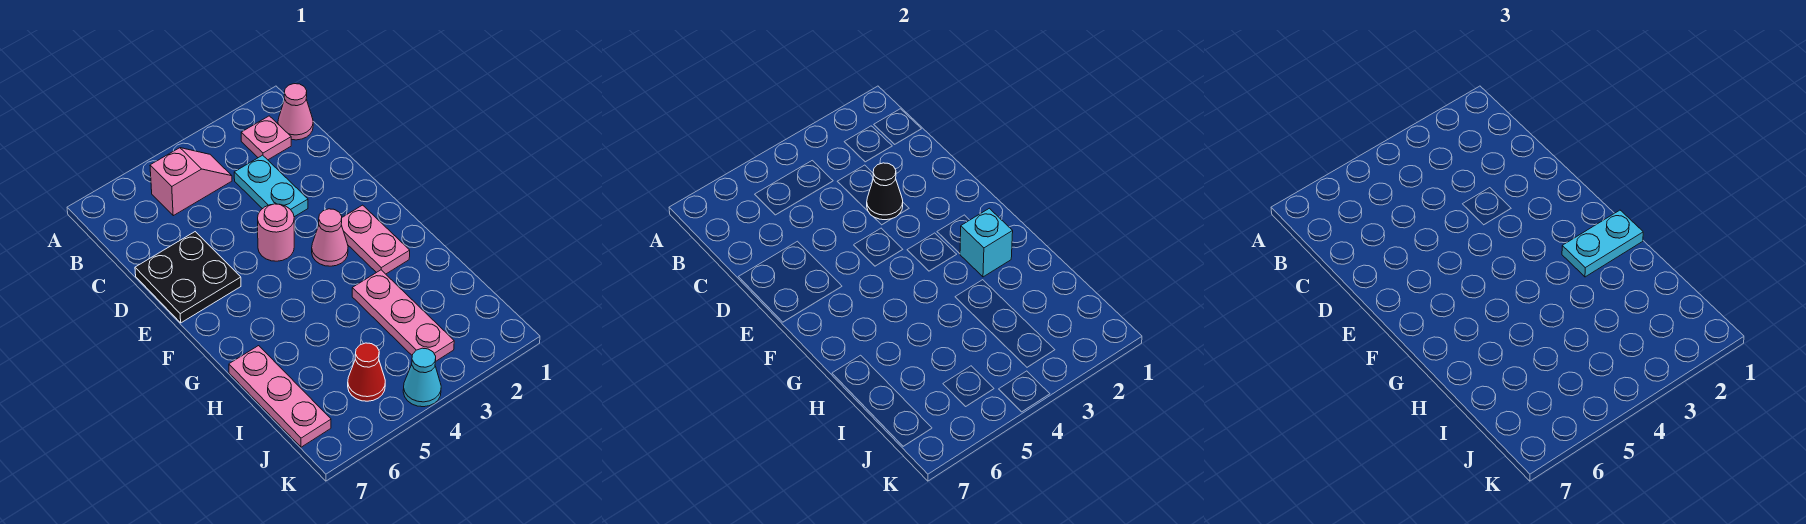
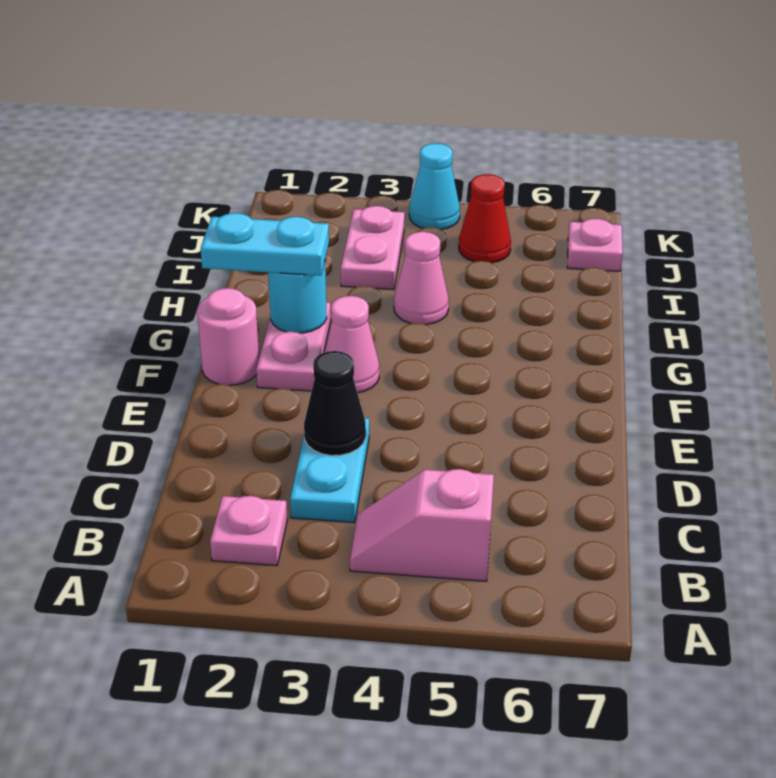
pink 1x1 cone [278,84,313,140] -> pink 1x1 cone moved to [394,232,449,325]
black 2x2 plate [135,232,241,323] -> none
pink 1x1 round brick [258,204,294,261] -> pink 1x1 round brick moved to [197,288,259,385]
cyan 1x1 brick [960,208,1013,277] -> cyan 1x1 round brick [268,262,327,333]
pink 1x3 plate [352,270,454,361] -> pink 1x2 plate [341,206,405,290]
pink 1x3 plate [229,346,331,447] -> pink 1x1 plate [567,219,623,271]

